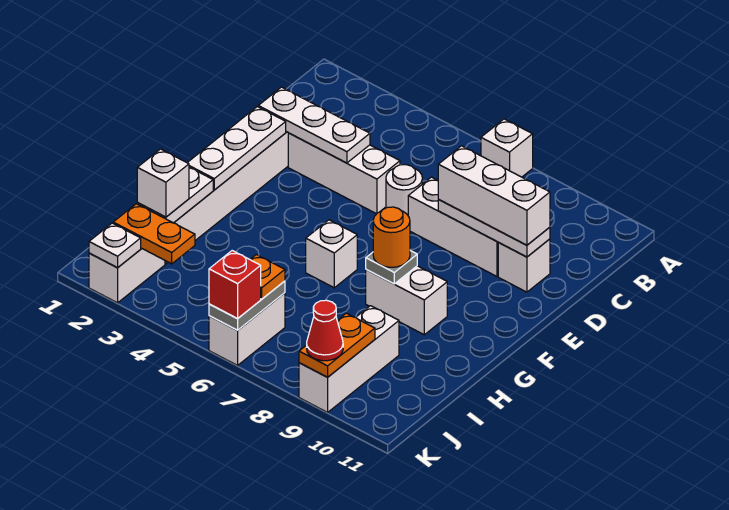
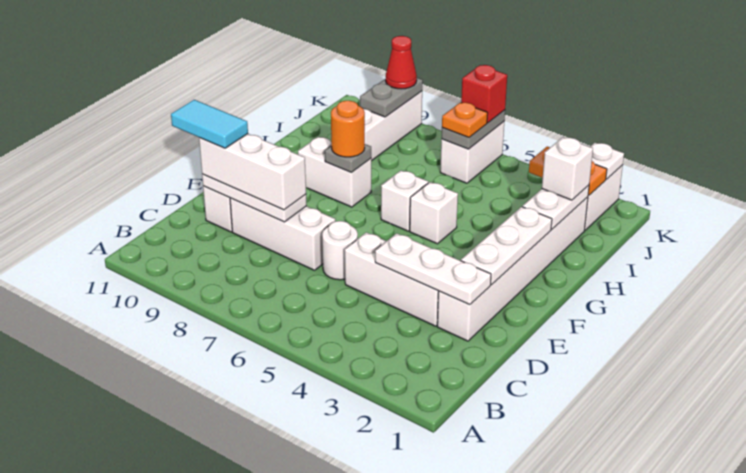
white 1x1 brick [481,119,533,177] -> white 1x1 brick moved to [410,182,458,244]
none -> cyan 1x2 tile [171,100,248,148]
orange 1x2 plate [299,313,375,377] -> grey 1x2 plate [360,78,423,117]

